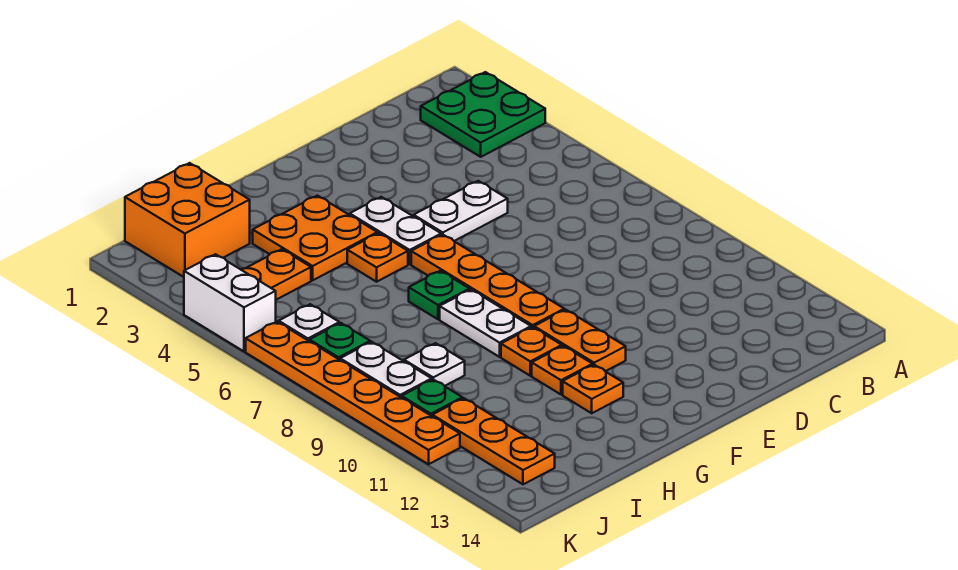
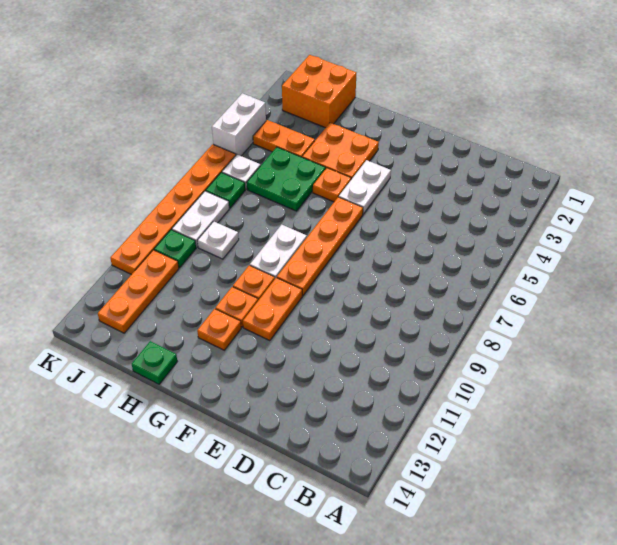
green 2x2 plate [421,72,545,157] -> green 2x2 plate moved to [247,147,326,211]
white 1x2 plate [414,181,508,241] -> none
green 1x1 plate [409,271,470,319] -> green 1x1 plate moved to [132,341,177,384]

